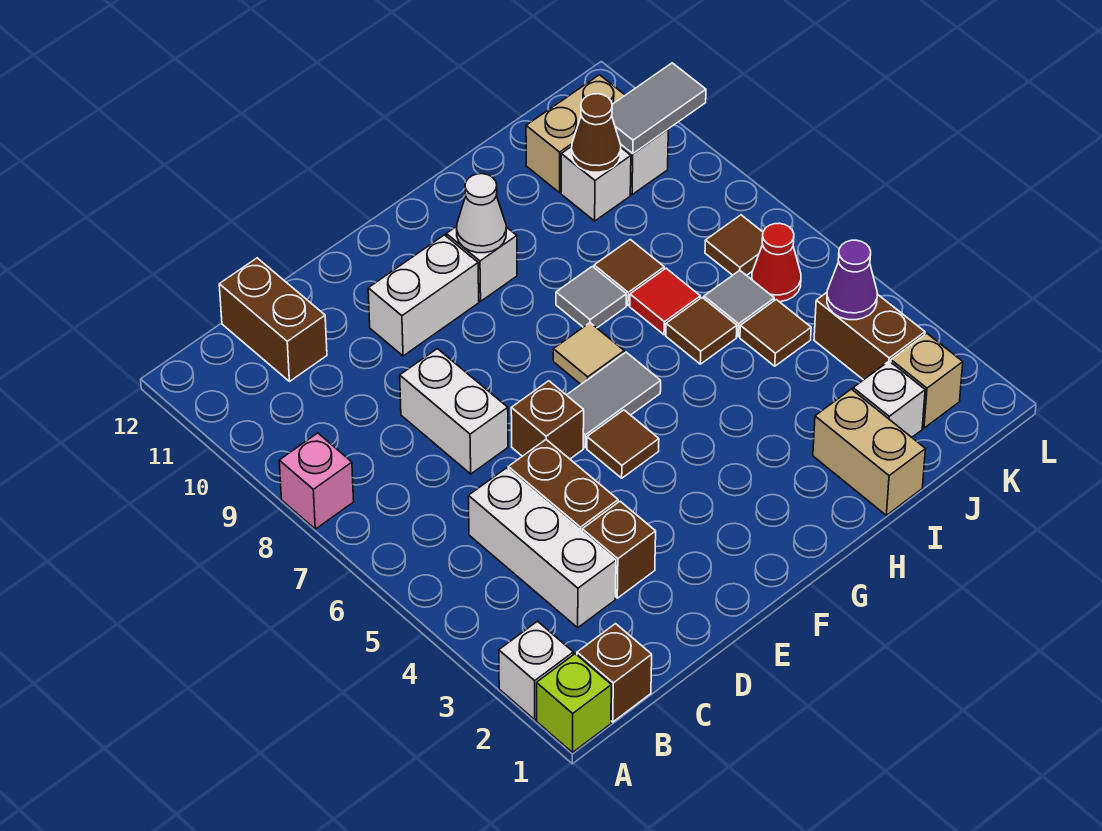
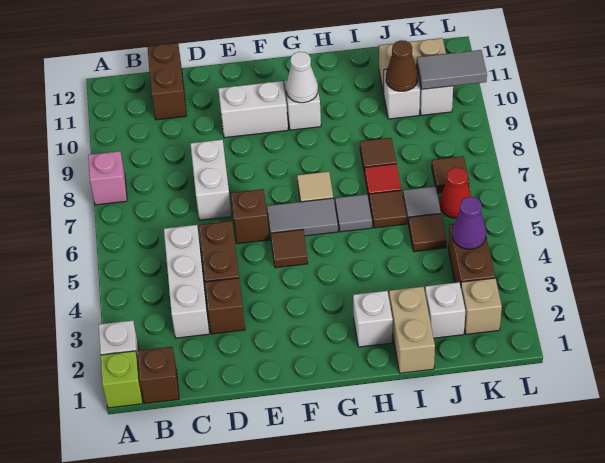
none -> white 1x1 brick [353,291,393,347]
grey 1x1 tile [556,266,626,328] -> grey 1x1 tile moved to [335,194,372,232]

